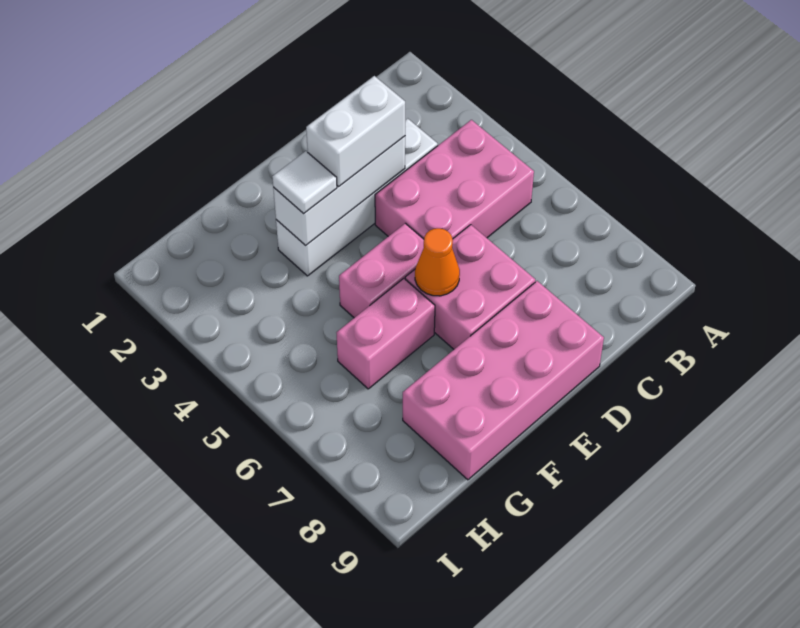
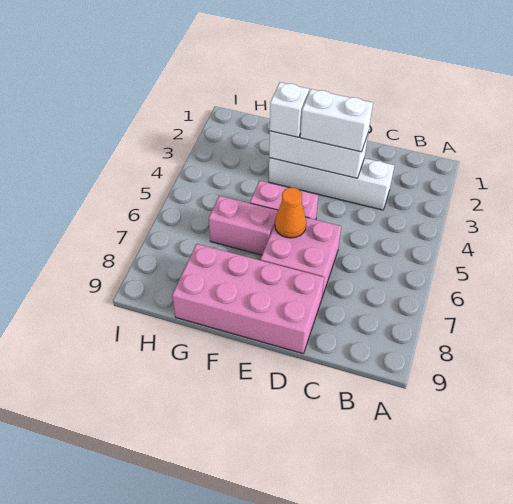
pink 2x3 brick [375,120,534,239] -> none
white 1x1 tile [272,151,337,214] -> white 1x1 brick [270,82,309,137]

